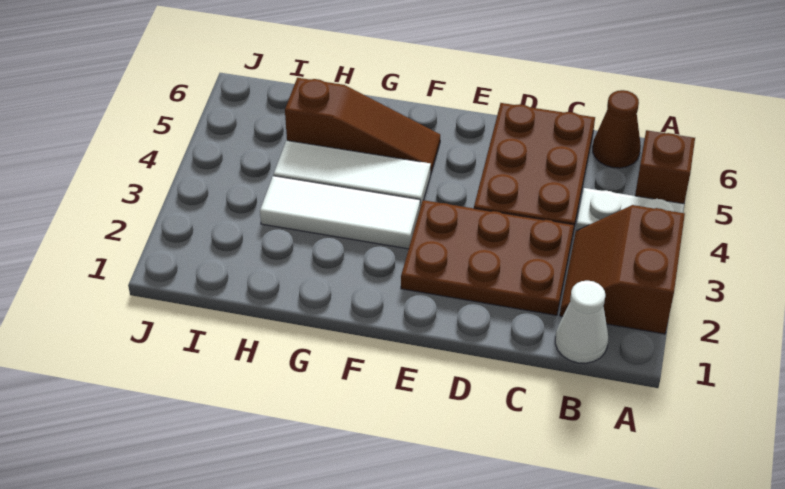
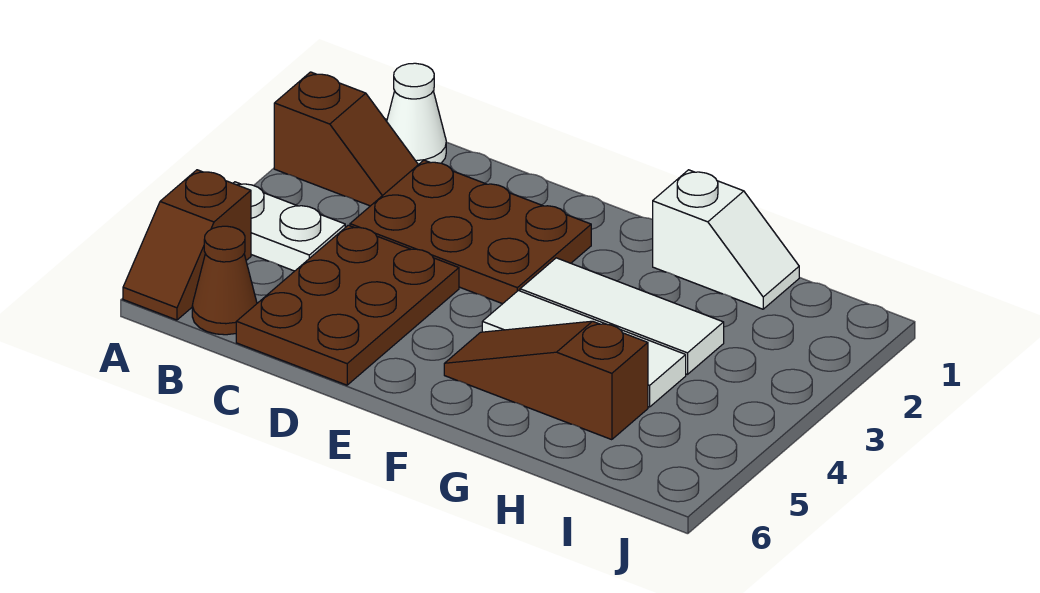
brown 2x2 slope [560,205,685,334] -> brown 1x2 slope [274,72,418,206]
none -> white 1x2 slope [653,170,799,309]

